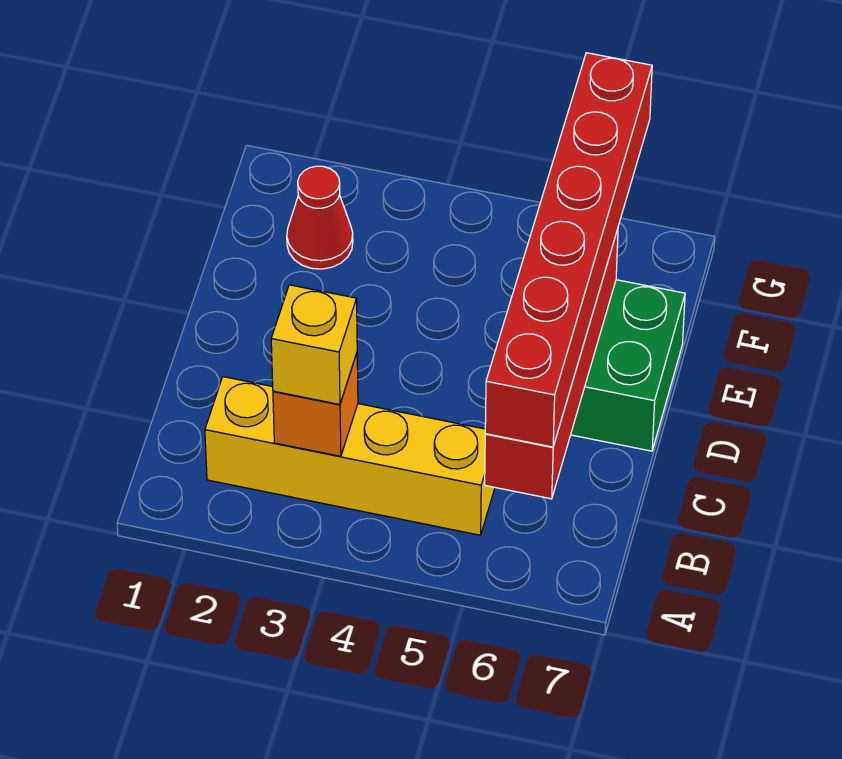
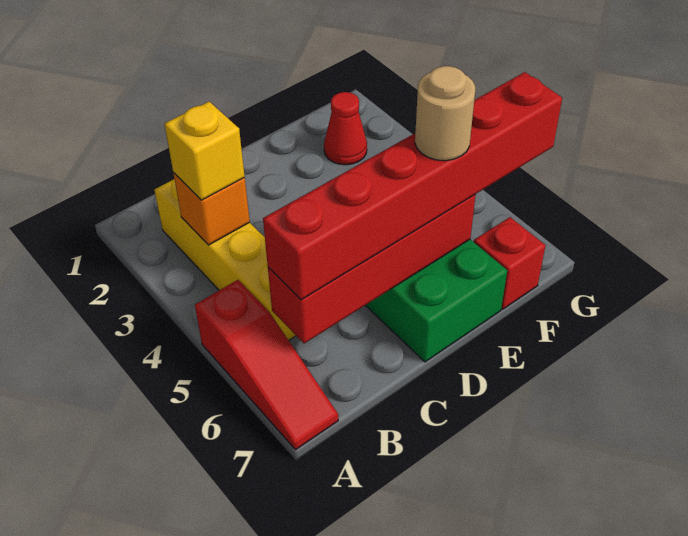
none -> red 1x3 slope [195,280,338,450]
none -> tan 1x1 round brick [415,66,475,161]
none -> red 1x1 brick [474,217,545,309]

